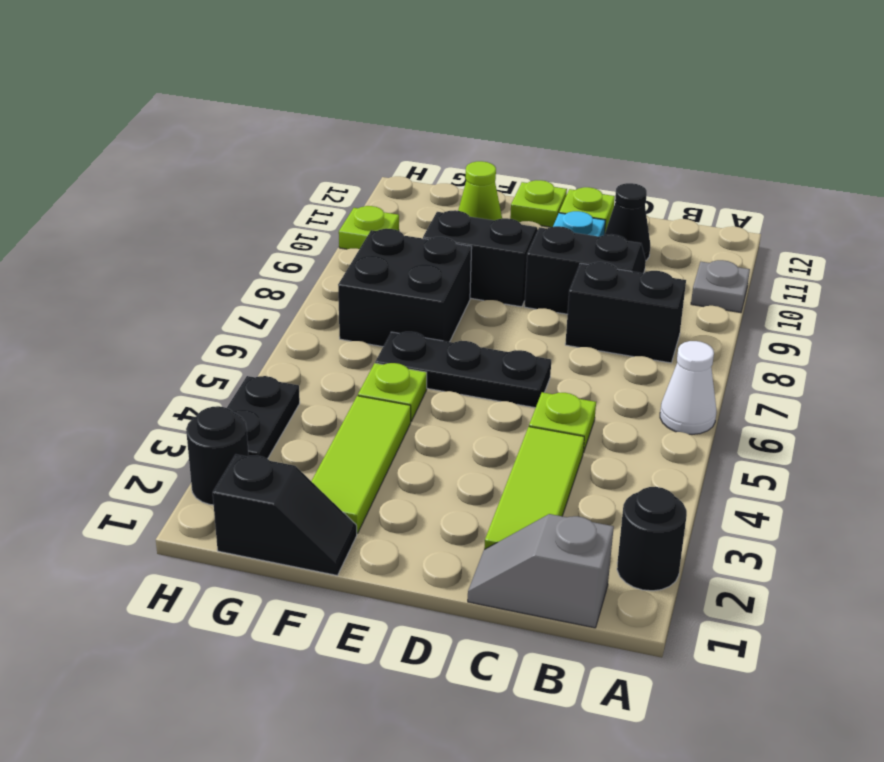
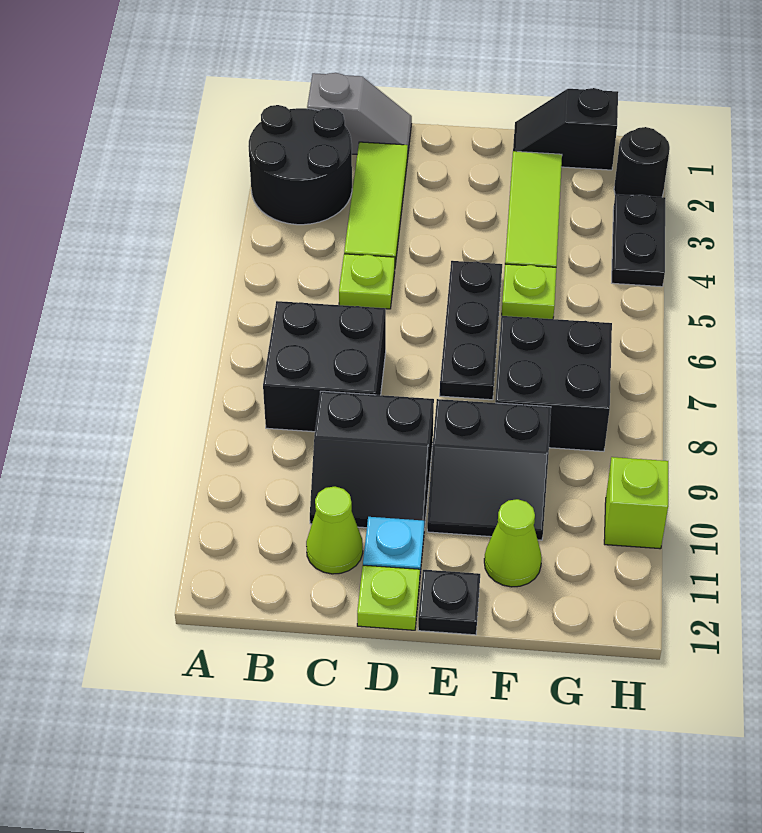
black 1x1 round brick [617,487,687,591] -> black 2x2 round brick [248,105,352,225]
white 1x1 cone [660,341,716,434] -> none
grey 1x1 plate [691,260,750,313] -> none
black 1x2 brick [565,262,686,363] -> black 2x2 brick [263,301,386,432]
black 1x1 cone [605,183,650,260] -> lime 1x1 cone [306,487,363,574]
black 1x3 plate [375,332,551,408] -> black 1x3 plate turned to [440,261,502,400]
lime 1x1 plate [510,180,567,227] -> black 1x1 plate [418,570,480,635]
lime 1x1 plate [339,206,399,249] -> lime 1x1 brick [604,457,668,549]

